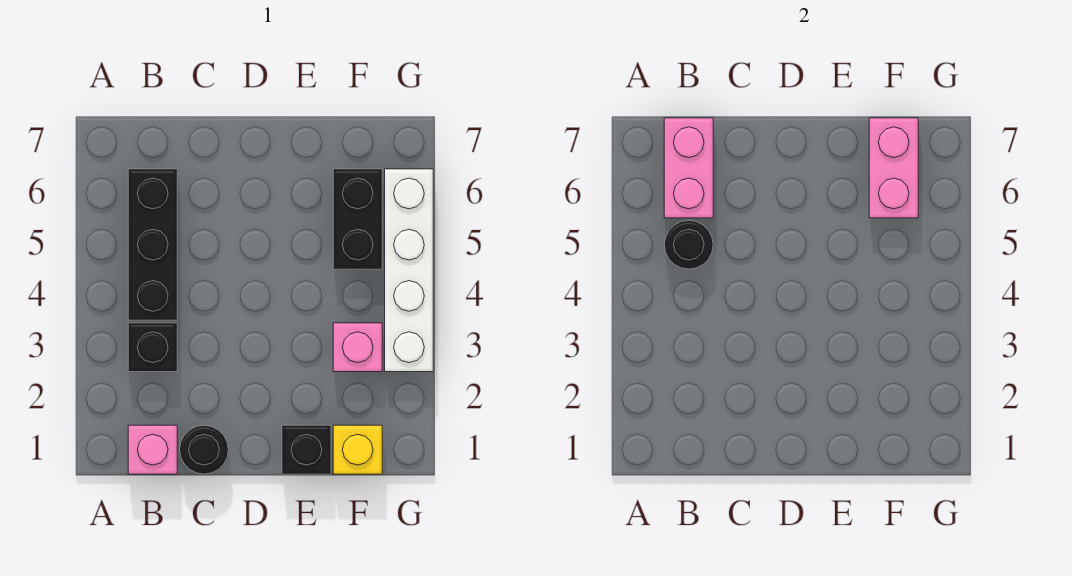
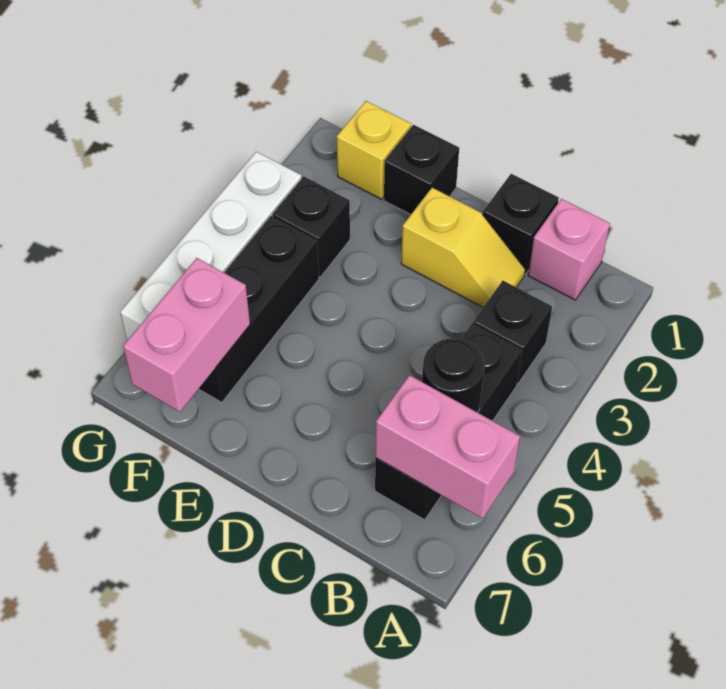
pink 1x2 brick [664,118,713,218] -> pink 1x2 brick turned to [375,375,520,519]
black 1x1 round brick [180,425,228,474] -> black 1x1 brick [483,174,559,274]
none -> yellow 1x2 slope [401,188,525,307]
pink 1x1 brick [333,323,382,372] -> black 1x1 brick [273,176,350,277]
black 1x2 brick [333,169,382,269] -> black 1x3 brick [199,216,319,402]

